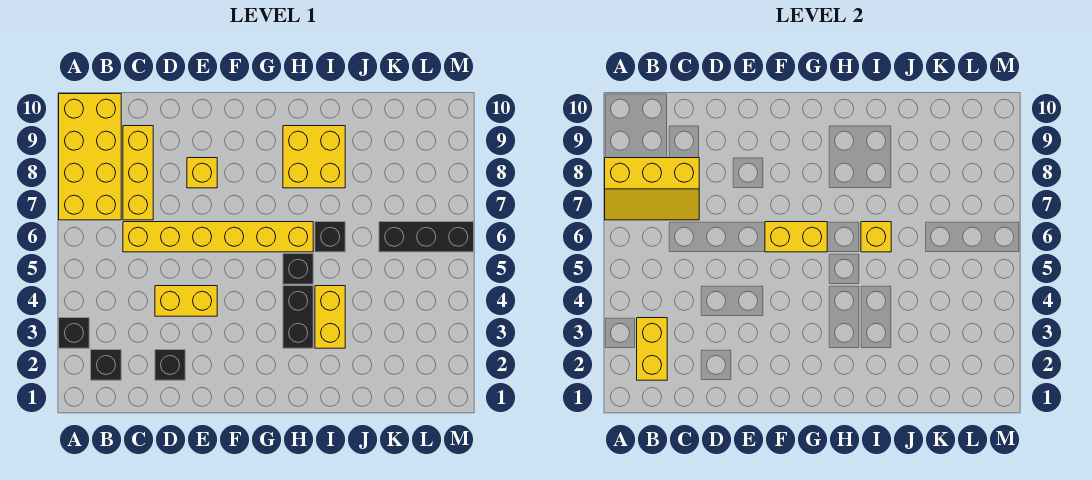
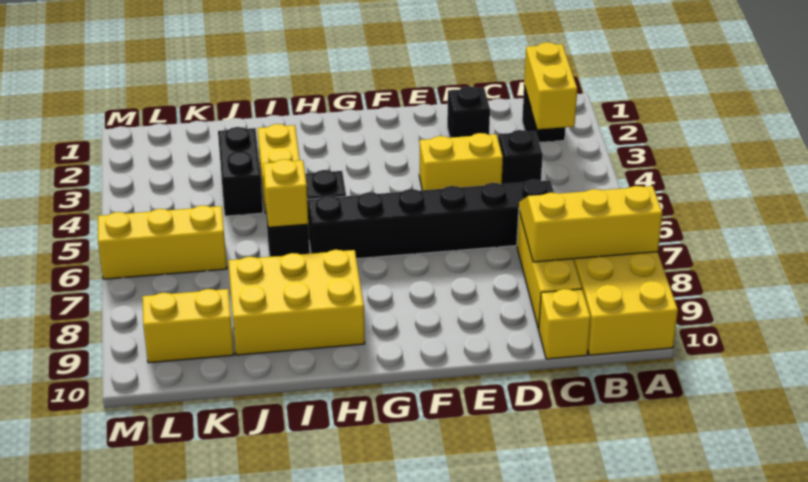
black 1x1 brick [59,318,89,348] -> black 1x1 brick moved to [498,130,543,184]
yellow 1x6 brick [123,222,313,252] -> black 1x6 brick [307,180,554,259]
yellow 1x1 brick [187,158,217,188] -> yellow 1x1 brick moved to [539,289,591,359]
yellow 1x2 brick [765,222,827,252] -> yellow 1x2 brick moved to [142,289,234,363]
black 1x2 brick [283,286,313,348] -> black 1x2 brick moved to [218,127,263,216]
yellow 2x2 brick [283,126,345,188] -> yellow 2x3 brick [228,250,365,355]
black 1x3 brick [379,222,474,252] -> yellow 1x3 brick [98,205,227,279]

